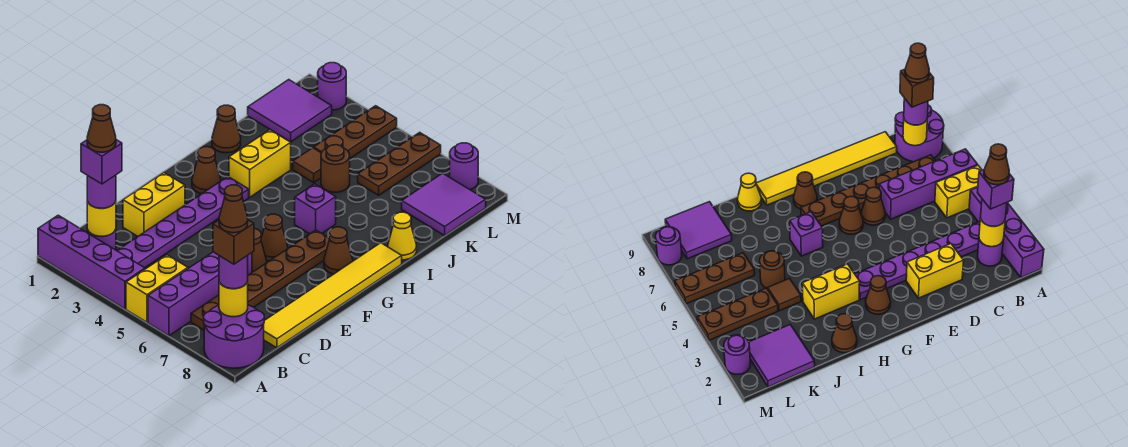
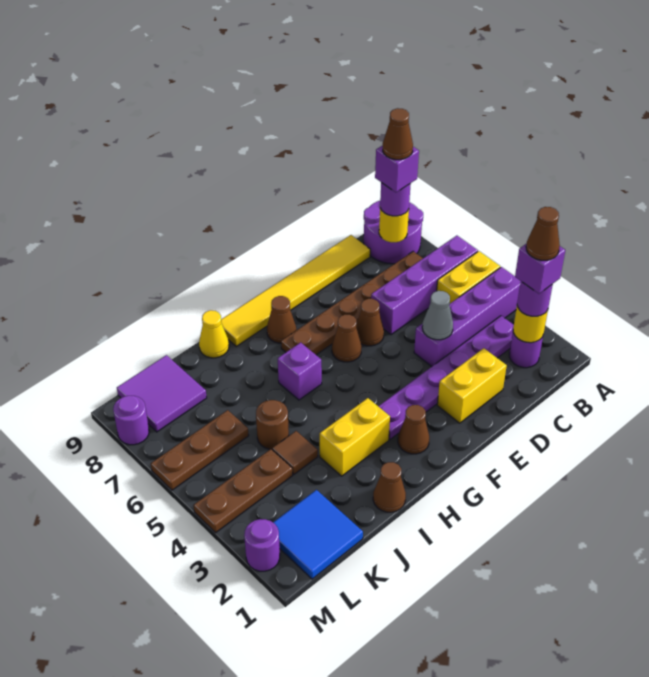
purple 1x4 brick [38,215,145,309] -> purple 1x4 brick turned to [414,267,521,367]
brown 1x1 brick [213,220,254,264] -> purple 1x1 brick [375,145,419,192]
none -> grey 1x1 cone [422,291,453,340]
purple 2x2 tile [248,80,332,142] -> blue 2x2 tile [273,490,363,579]

